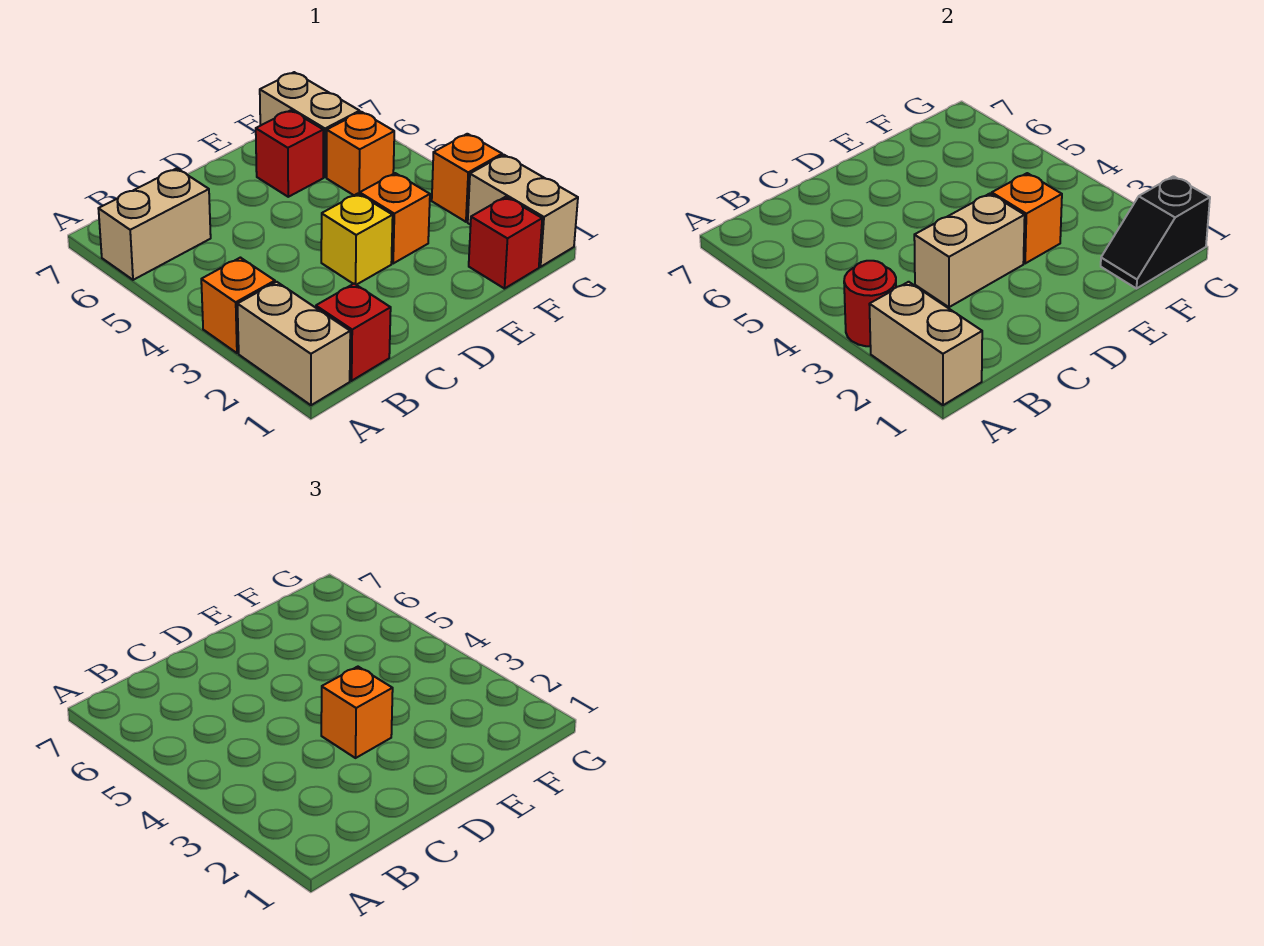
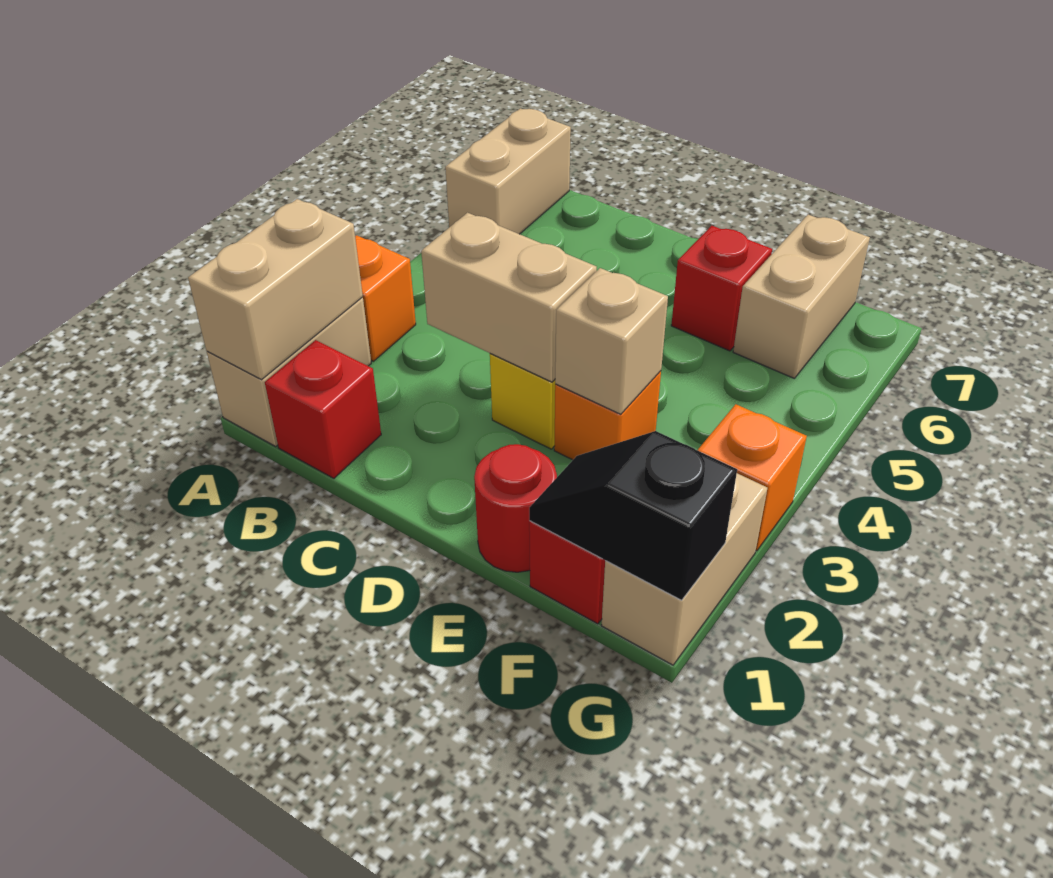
red 1x1 round brick [844,261,896,346] -> red 1x1 round brick moved to [474,444,557,572]
tan 1x2 brick [98,168,211,280] -> tan 1x2 brick turned to [445,108,571,234]
orange 1x1 brick [321,667,393,758] -> none
orange 1x1 brick [992,173,1062,263] -> tan 1x1 brick [555,268,668,414]
orange 1x1 brick [327,112,394,195] -> none

